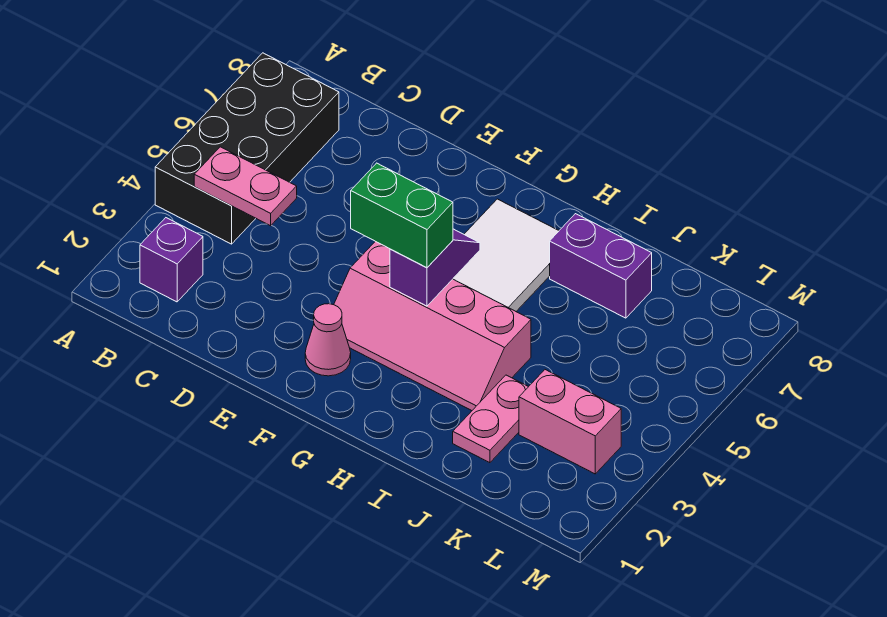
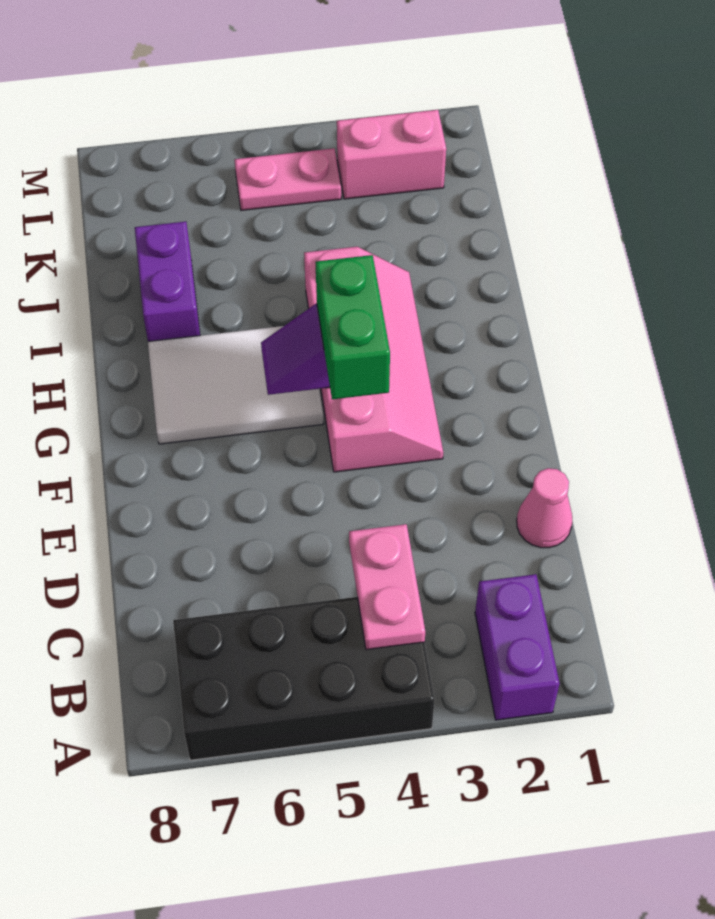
purple 1x1 brick [140,218,203,302] -> purple 1x2 brick [475,574,560,720]
pink 1x1 cone [305,304,351,376] -> pink 1x1 cone moved to [517,468,572,548]
pink 1x2 plate [453,375,528,463] -> pink 1x2 plate moved to [234,148,341,210]
pink 1x2 brick [519,370,621,474] -> pink 1x2 brick turned to [337,110,446,199]

